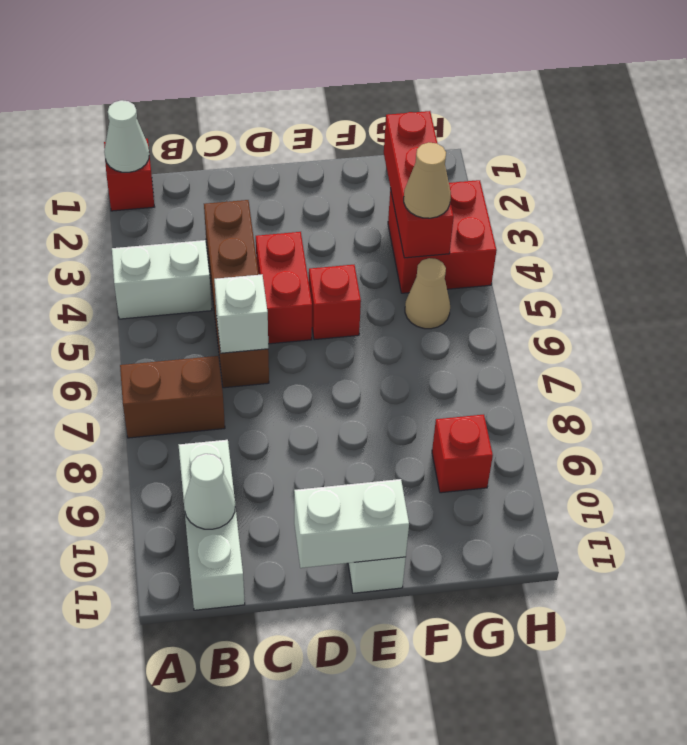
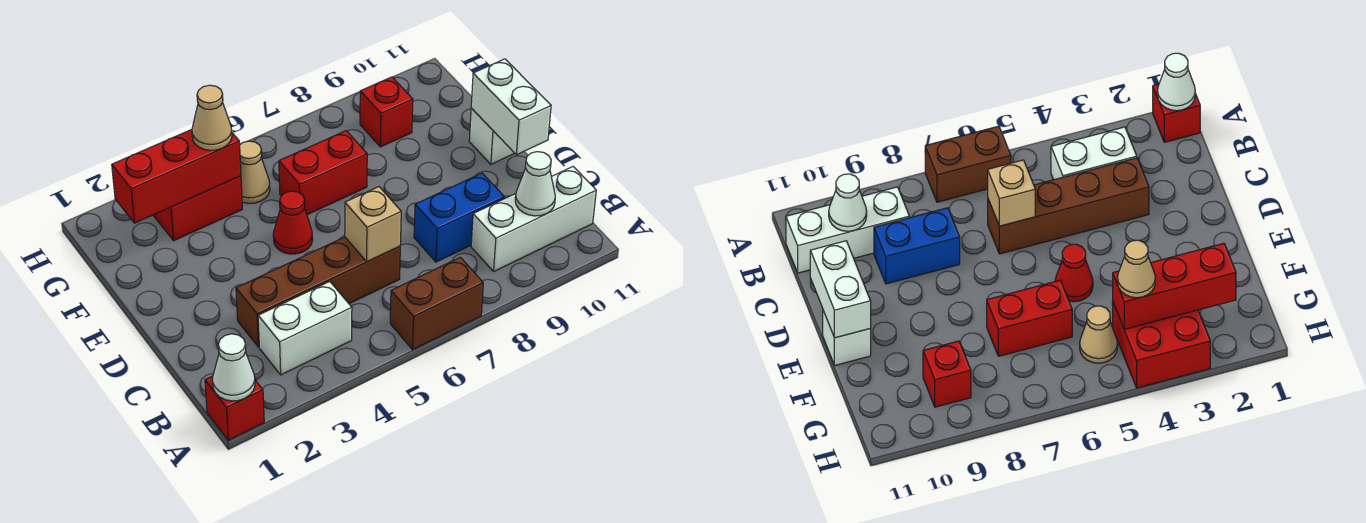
white 1x2 brick [112,240,212,319] -> white 1x2 brick turned to [258,282,352,375]
brown 1x2 brick [120,356,225,438] -> brown 1x2 brick turned to [390,257,483,350]
white 1x1 brick [214,275,268,353] -> tan 1x1 brick [345,187,401,262]
none -> blue 1x2 brick [414,173,505,262]
red 1x2 brick [256,232,312,344] -> red 1x2 brick moved to [279,131,367,215]
red 1x1 brick [309,265,361,340] -> red 1x1 cone [273,191,313,254]

